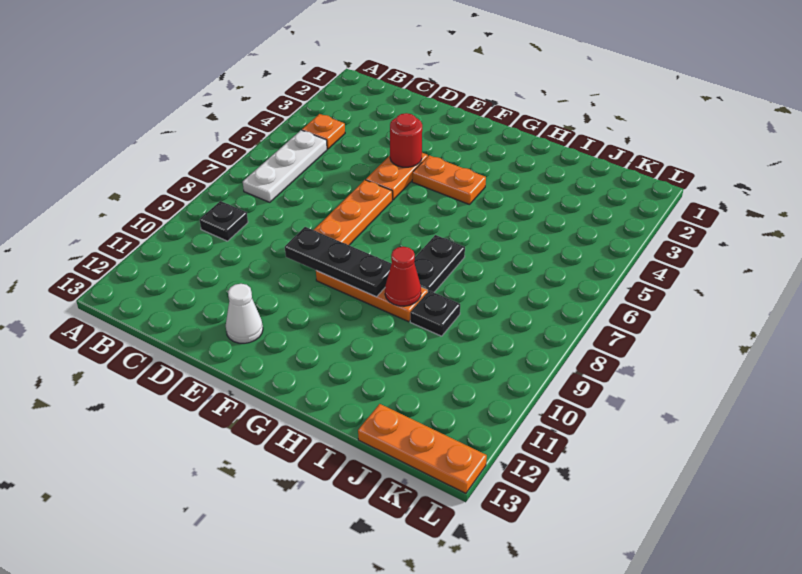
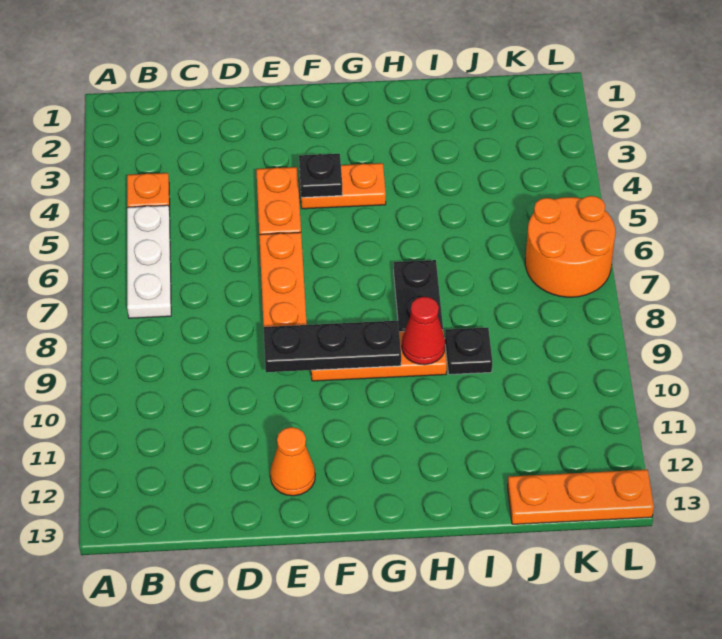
black 1x1 plate [200,201,248,241] -> black 1x1 plate moved to [299,154,342,197]
red 1x1 round brick [390,113,422,167] -> none
white 1x1 cone [226,284,263,343] -> orange 1x1 cone [270,427,315,496]
none -> orange 2x2 round brick [525,196,615,297]

